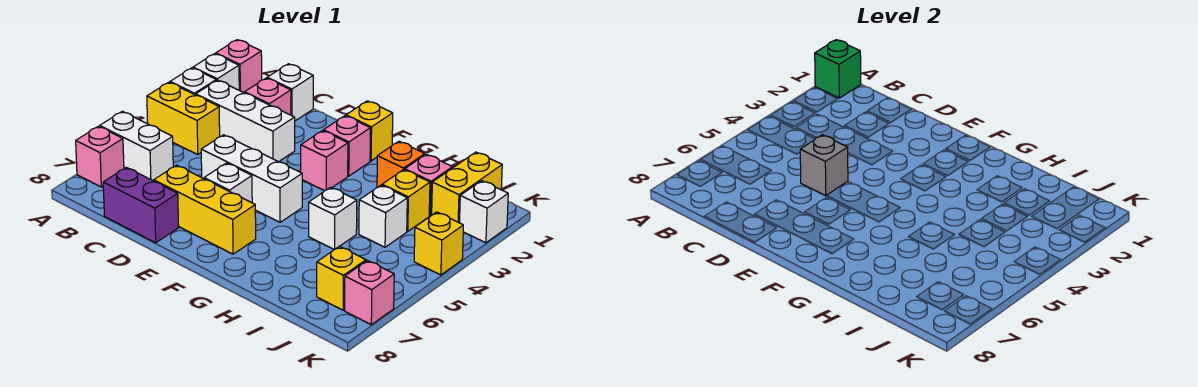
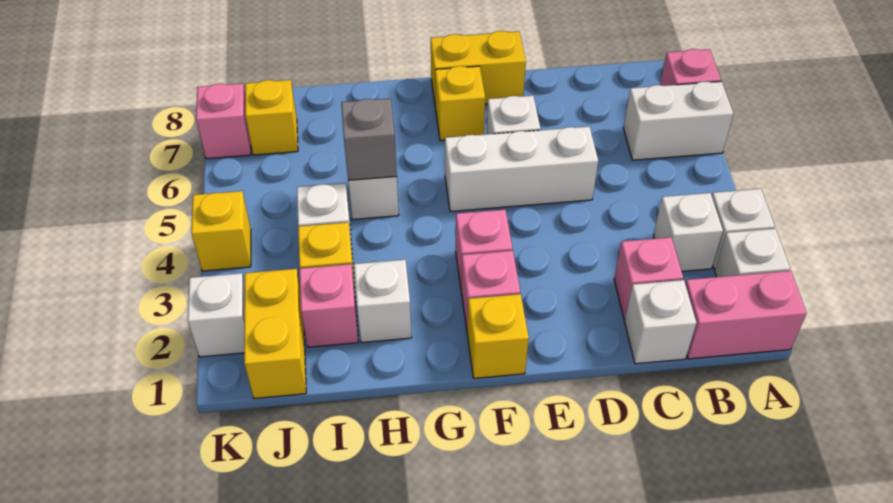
pink 1x1 brick [216,40,262,93] -> pink 1x2 brick [685,271,806,359]
green 1x1 brick [815,40,861,98] -> none
yellow 1x2 brick [147,82,220,154] -> yellow 1x2 brick moved to [431,31,526,107]
white 1x3 brick [196,80,295,162] -> white 1x1 brick [653,193,723,271]
purple 1x2 brick [103,167,179,243] -> none
grey 1x1 brick [800,135,848,196] -> grey 1x1 brick moved to [341,99,397,180]
yellow 1x3 brick [154,165,256,254] -> yellow 1x1 brick [435,66,485,141]
orange 1x1 brick [377,141,425,187] -> white 1x1 brick [354,260,412,343]

